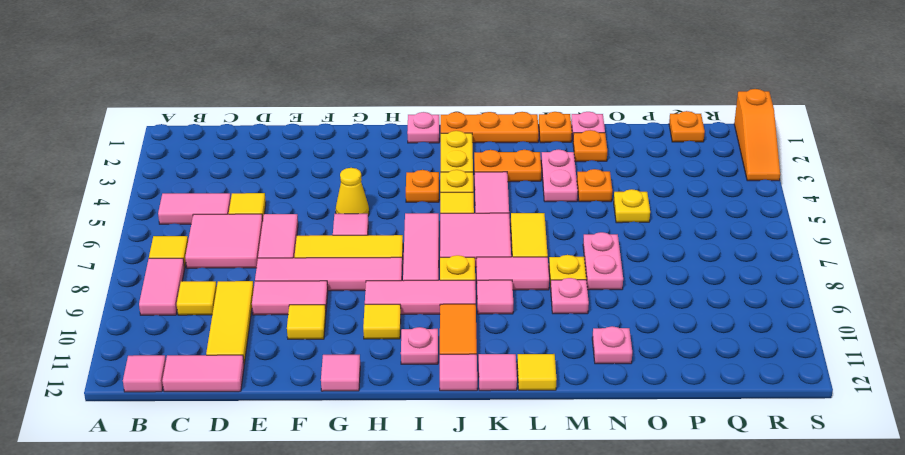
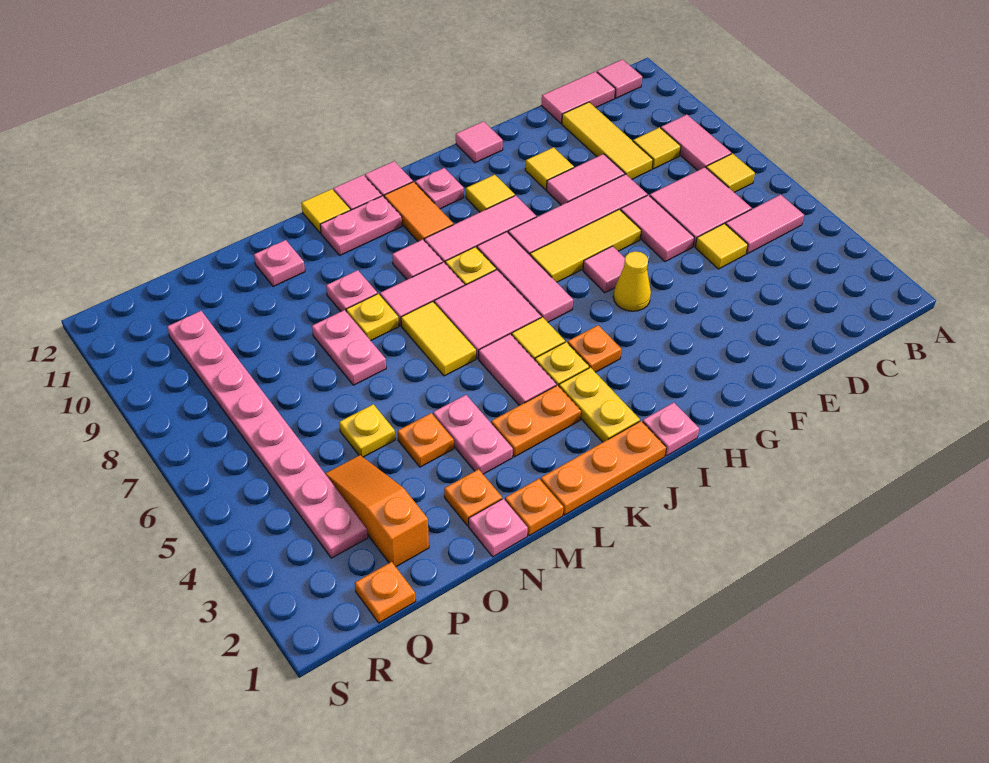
none -> pink 1x2 plate [320,196,402,255]
none -> pink 1x8 plate [167,311,368,558]
orange 1x3 slope [734,89,780,181] -> orange 1x3 slope moved to [325,455,429,567]

